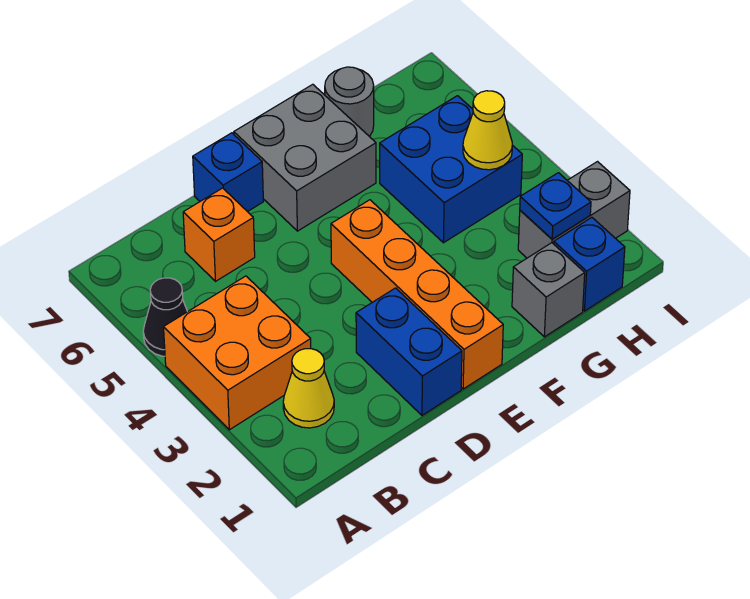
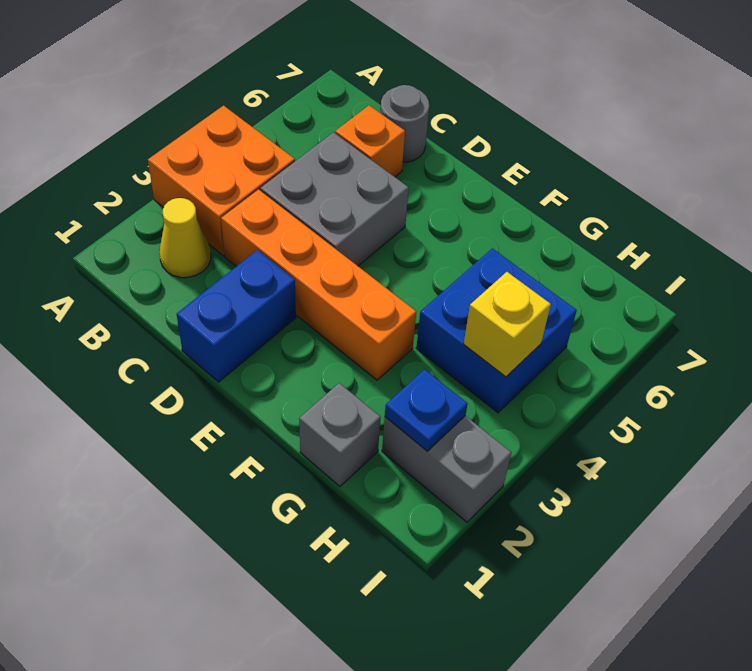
black 1x1 cone [143,278,187,356] -> none
blue 1x1 brick [193,133,263,212] -> none
orange 1x4 brick [331,200,503,389] -> orange 1x4 brick turned to [221,190,416,380]
grey 2x2 brick [234,84,376,231] -> grey 2x2 brick moved to [260,132,409,266]
grey 1x1 round brick [325,67,374,136] -> grey 1x1 round brick moved to [380,85,429,162]
blue 1x1 brick [554,217,625,311] -> none
yellow 1x1 cone [463,91,512,170] -> yellow 1x1 brick [464,272,551,377]

